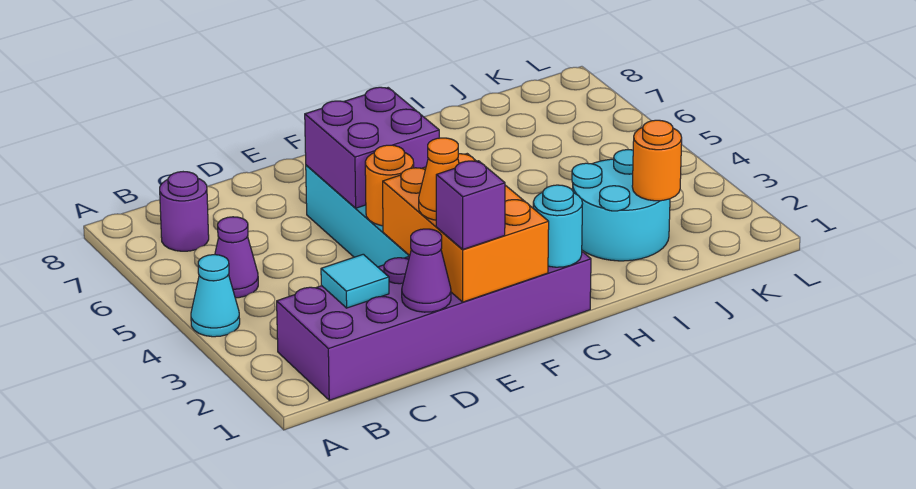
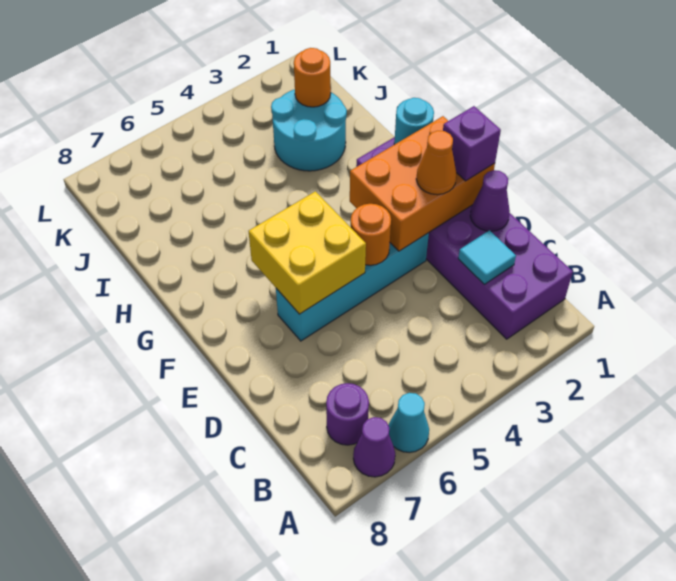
cyan 1x1 cone [191,255,240,337] -> cyan 1x1 cone moved to [388,393,429,453]
purple 1x1 cone [215,217,258,298] -> purple 1x1 cone moved to [353,417,395,477]
purple 2x2 brick [305,87,439,208] -> yellow 2x2 brick [249,191,366,314]

